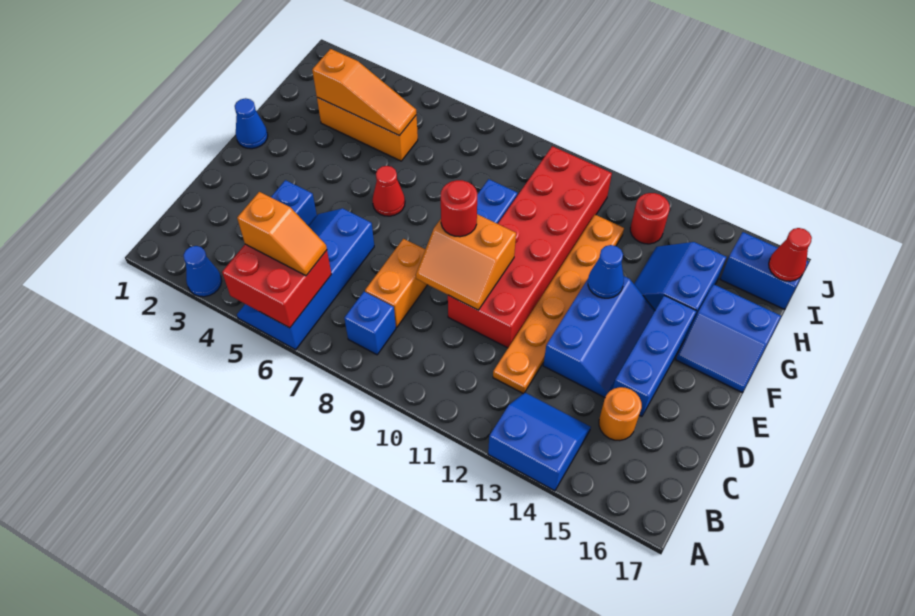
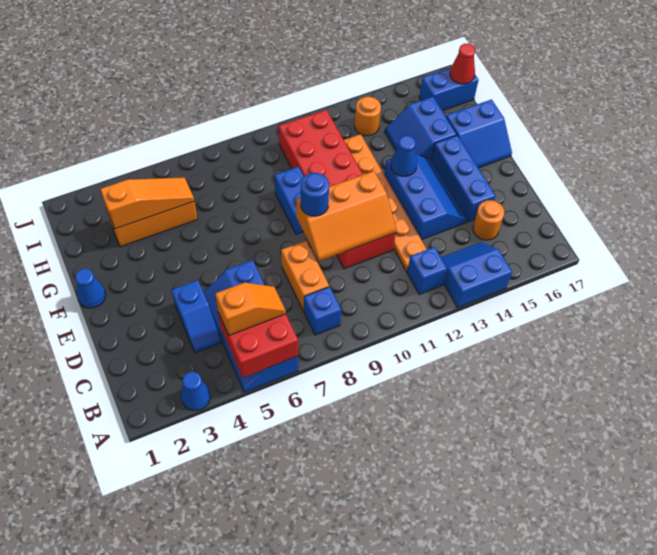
none -> blue 1x1 brick [407,247,447,295]
orange 2x2 slope [416,214,516,310] -> orange 2x3 slope [296,171,396,261]
red 1x1 round brick [441,180,477,237] -> blue 1x1 round brick [301,173,329,216]
red 1x1 cone [372,166,405,216] -> none
red 1x1 round brick [630,193,670,244] -> orange 1x1 round brick [355,97,381,136]

